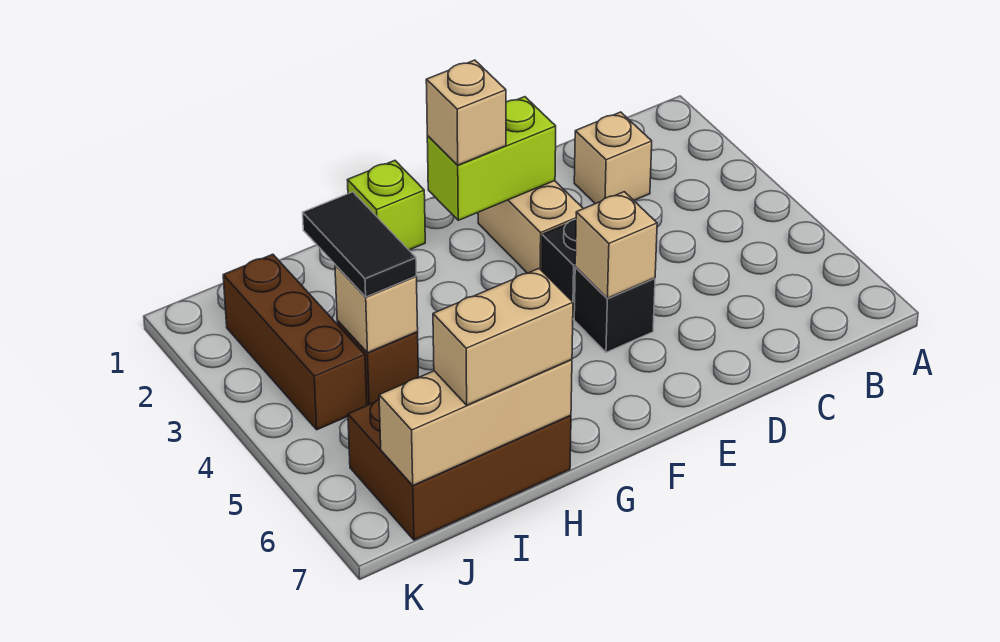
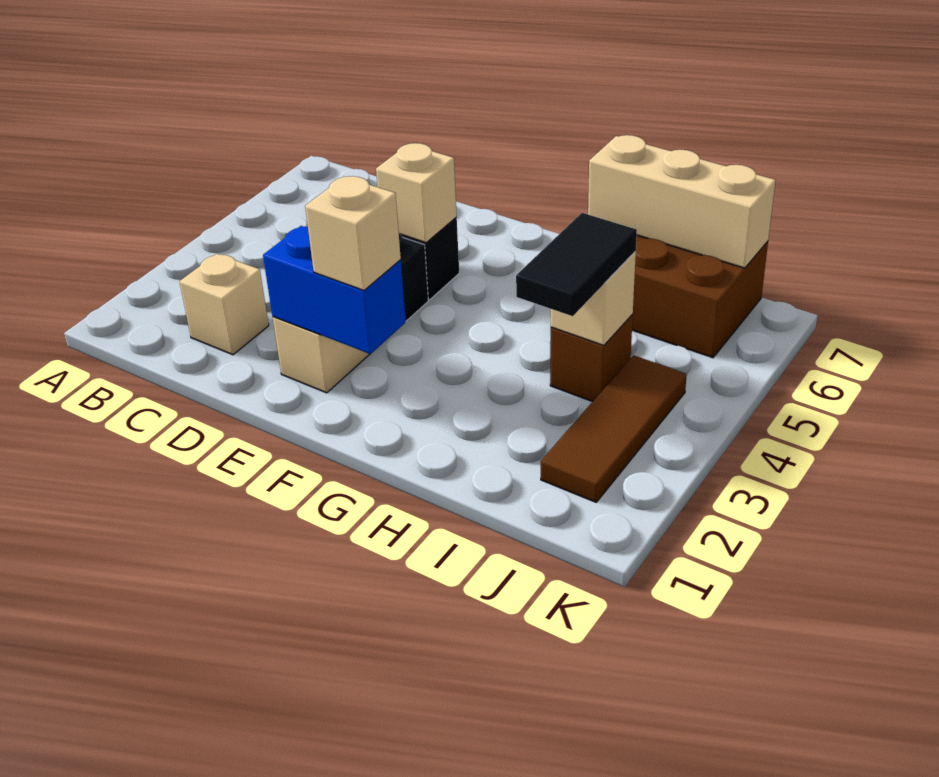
lime 1x2 brick [427,97,556,220] -> blue 1x2 brick [263,226,406,354]
lime 1x1 brick [348,161,425,250] -> none
tan 1x2 brick [433,269,573,405] -> none
brown 1x3 brick [223,254,367,430] -> brown 1x3 tile [541,355,687,502]

